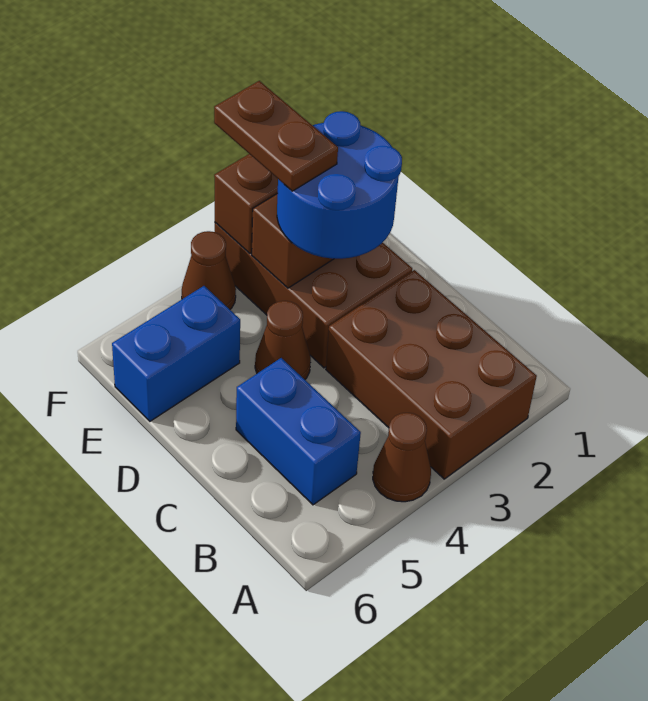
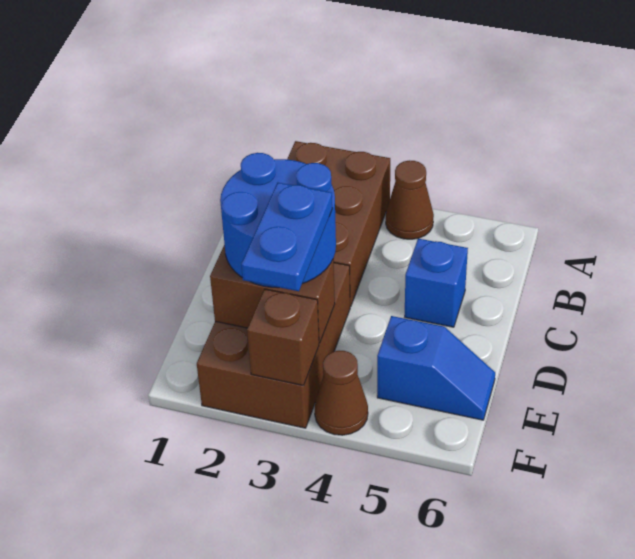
blue 1x2 brick [236,358,361,505] -> blue 1x1 brick [405,238,468,327]
brown 1x1 cone [255,301,311,379] -> none
brown 1x2 plate [214,81,338,191] -> blue 1x2 plate [241,183,332,291]
blue 1x2 brick [112,286,240,421] -> blue 1x2 slope [377,316,495,420]

